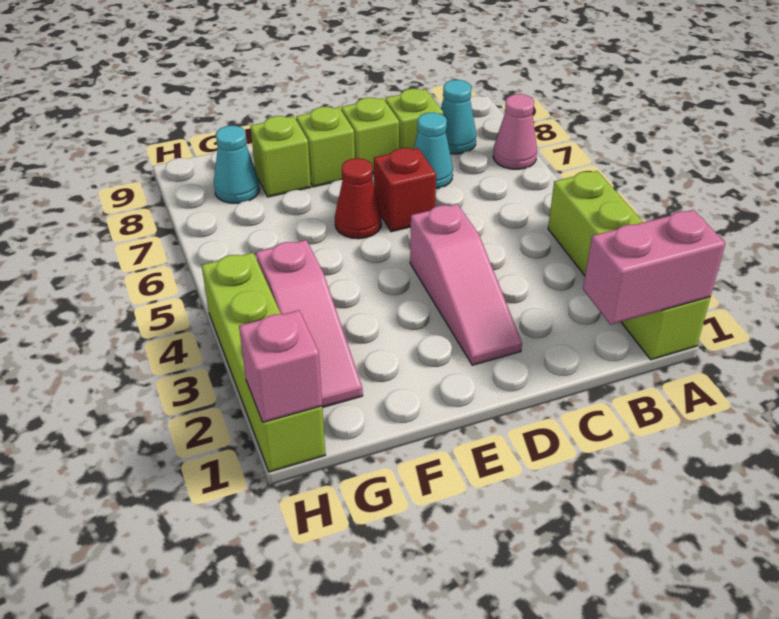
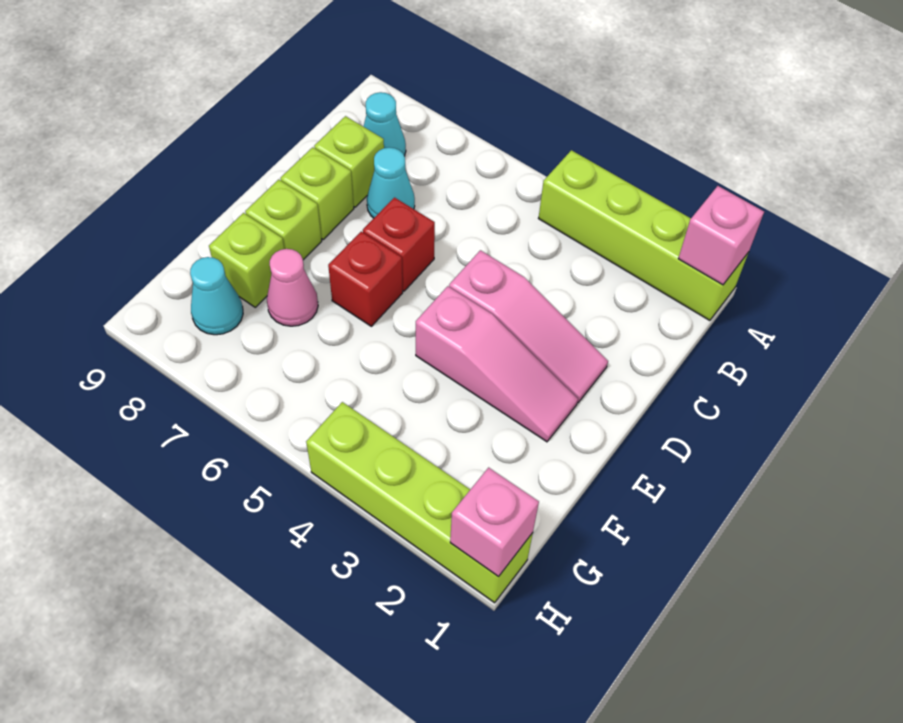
pink 1x2 brick [583,210,726,325] -> pink 1x1 brick [678,186,764,285]
pink 1x1 cone [493,94,537,169] -> pink 1x1 cone moved to [267,249,318,326]
red 1x1 cone [335,158,382,239] -> red 1x1 brick [328,232,403,326]
pink 1x3 slope [256,240,363,408] -> pink 1x3 slope moved to [416,286,578,442]

